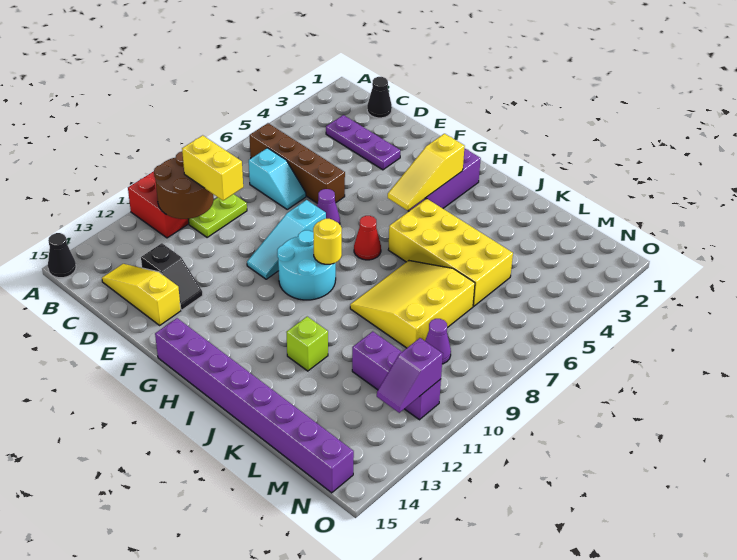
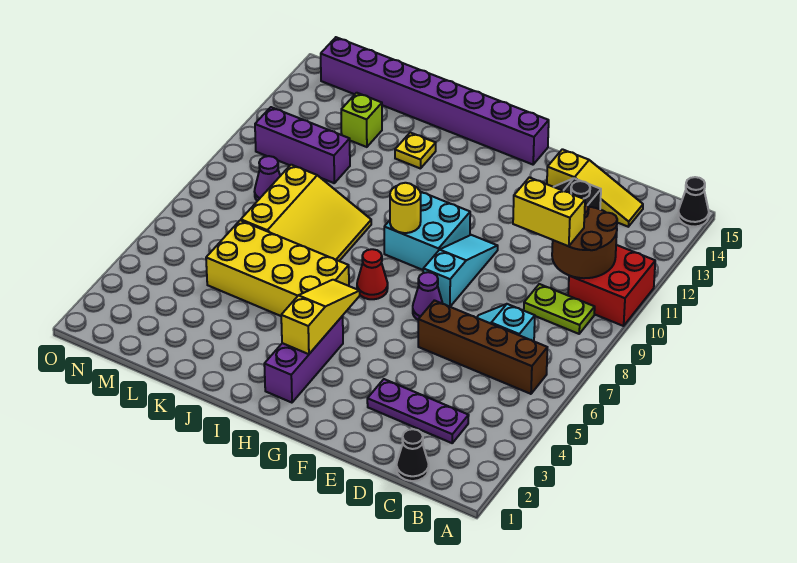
lime 1x2 plate [189,194,247,238] -> lime 1x2 plate turned to [524,284,595,334]
cyan 2x2 round brick [277,230,336,300] -> cyan 2x2 brick [384,192,470,270]
lime 1x1 brick [286,317,328,371] -> lime 1x1 brick moved to [341,93,382,147]
none -> yellow 1x1 plate [395,133,436,169]
purple 1x2 slope [377,338,443,413] -> none

